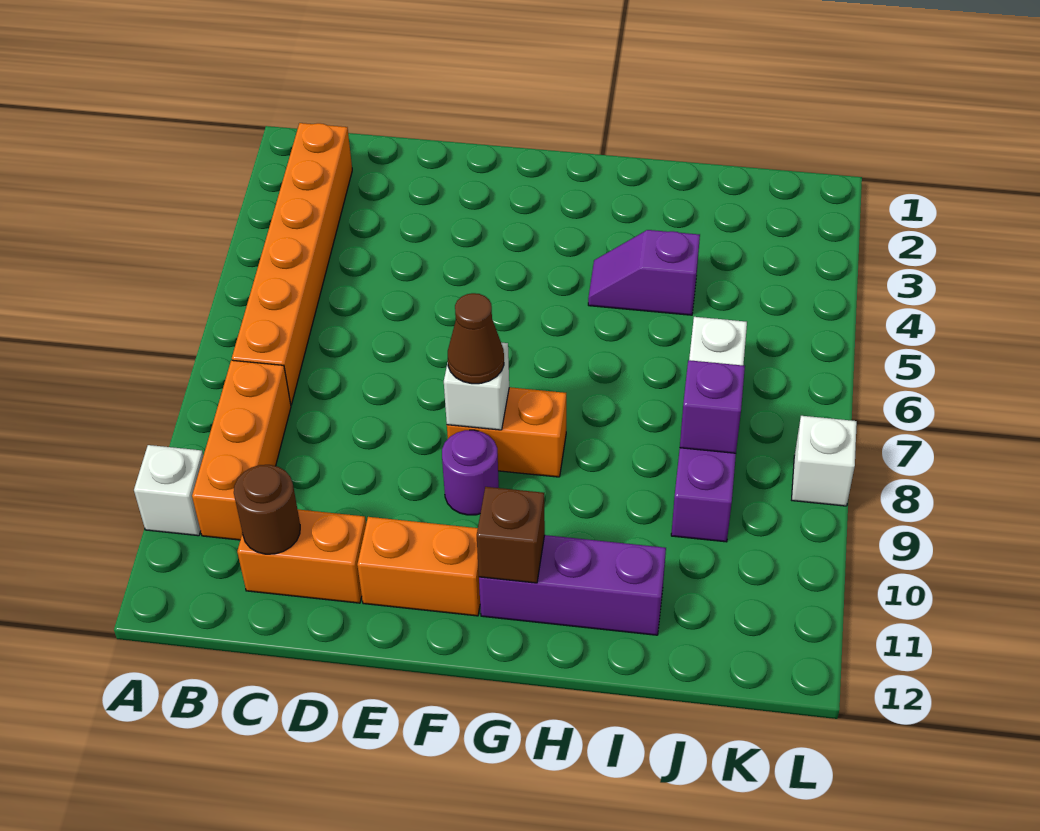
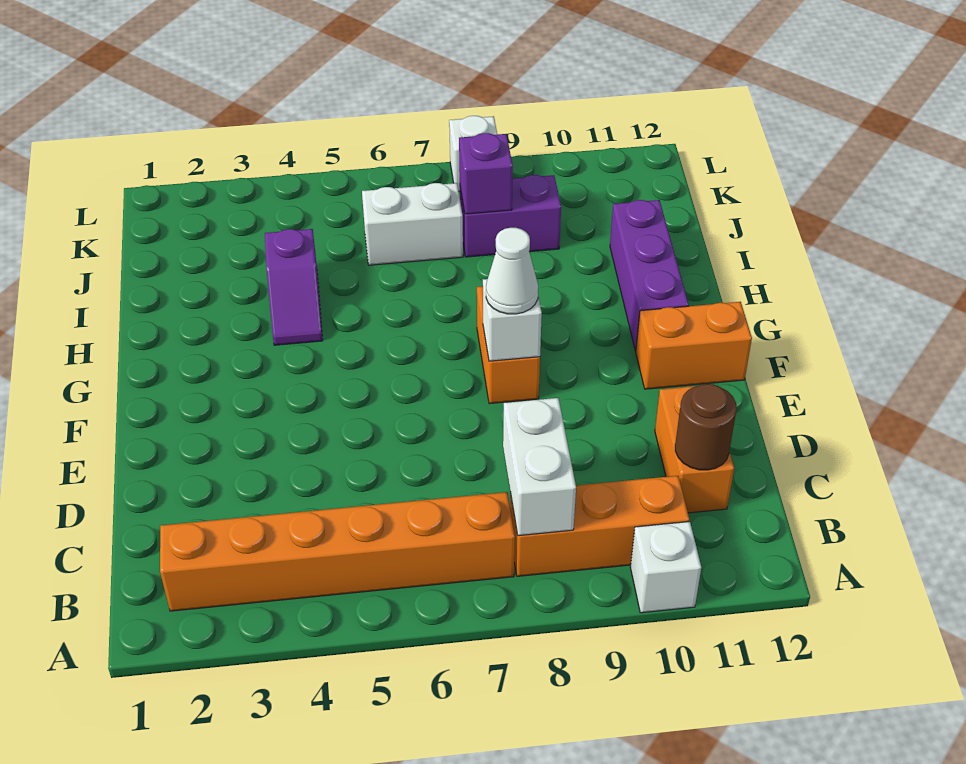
none -> white 1x2 brick [503,398,576,536]
orange 1x2 brick [357,517,480,616] -> orange 1x2 brick turned to [636,302,752,389]
brown 1x1 cone [448,293,504,384] -> white 1x1 cone [486,228,538,314]
purple 1x1 round brick [442,430,499,515] -> none
brown 1x1 brick [477,487,545,583] -> none

